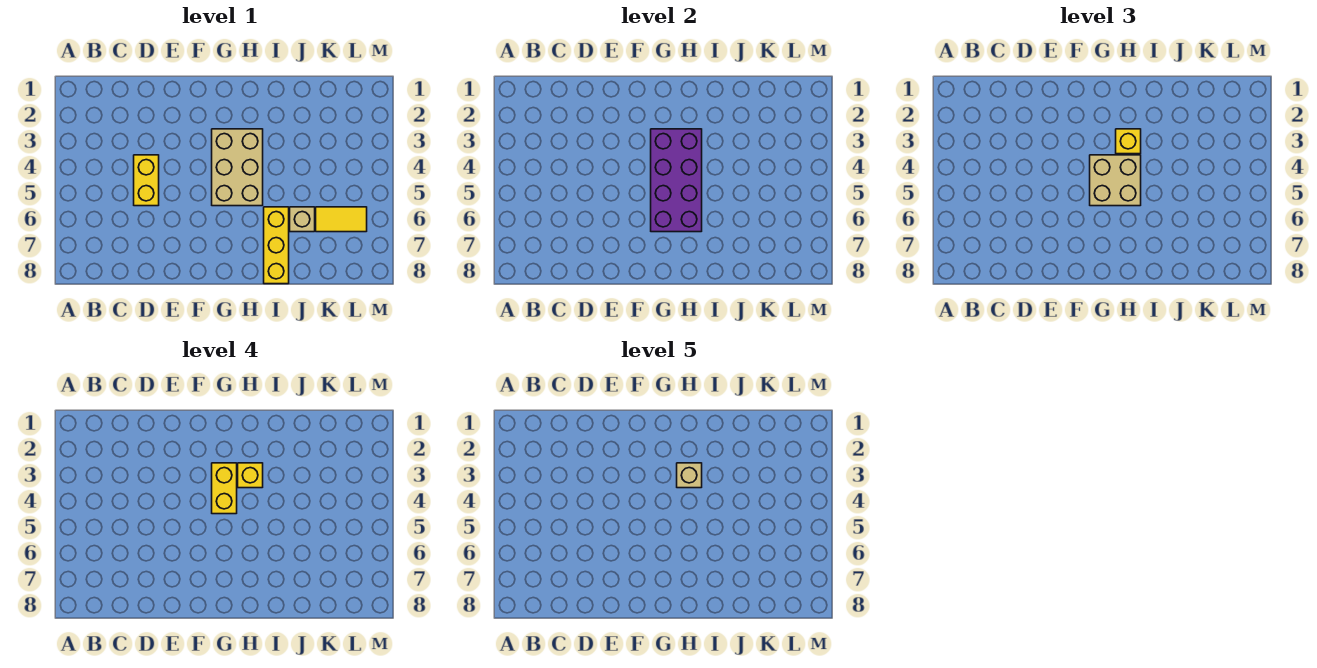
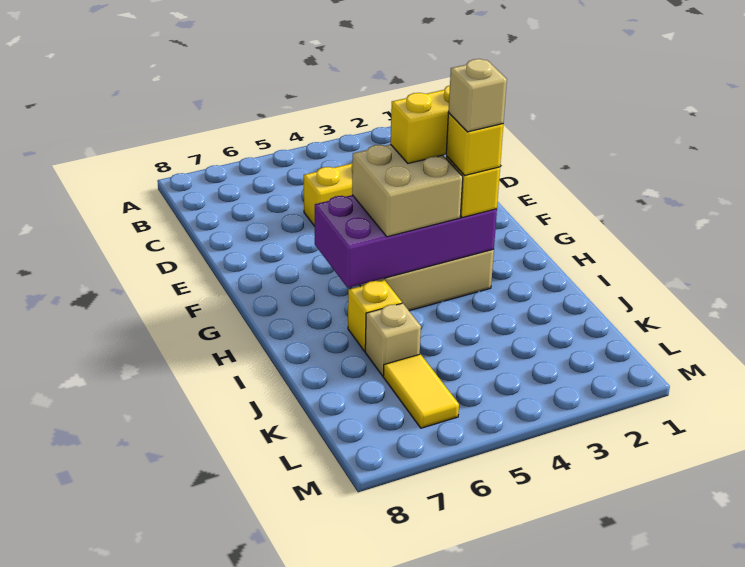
yellow 1x3 brick [264,207,289,284] -> yellow 1x1 brick [348,280,402,351]

